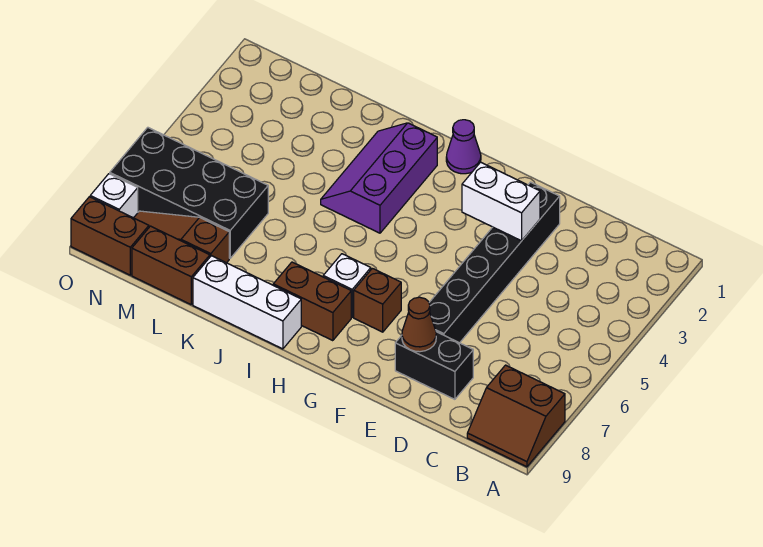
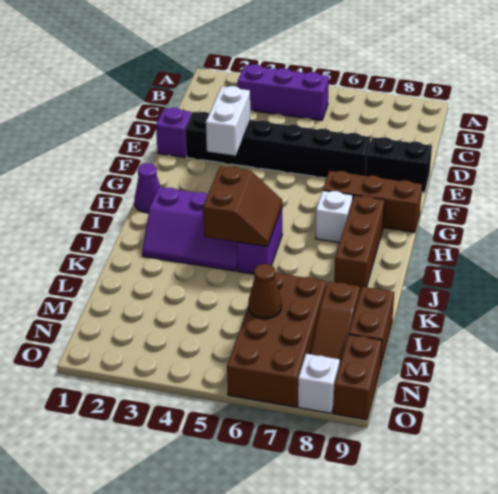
brown 2x2 slope [467,365,565,467] -> brown 2x2 slope moved to [203,166,282,247]
none -> purple 1x3 brick [238,64,329,120]
black 1x2 brick [395,332,473,399] -> black 1x2 brick turned to [366,137,432,192]
none -> purple 1x1 brick [156,108,192,157]
brown 1x1 cone [402,297,436,352] -> brown 1x1 cone moved to [248,264,282,319]
brown 1x1 brick [354,268,401,332] -> brown 1x3 brick [323,171,422,232]
brown 1x2 brick [273,262,351,341] -> brown 1x3 brick [334,195,385,291]
none -> purple 1x2 brick [237,208,282,274]
white 1x3 brick [193,256,301,349] -> none
black 2x4 brick [110,127,268,258] -> brown 2x4 brick [227,272,326,407]

